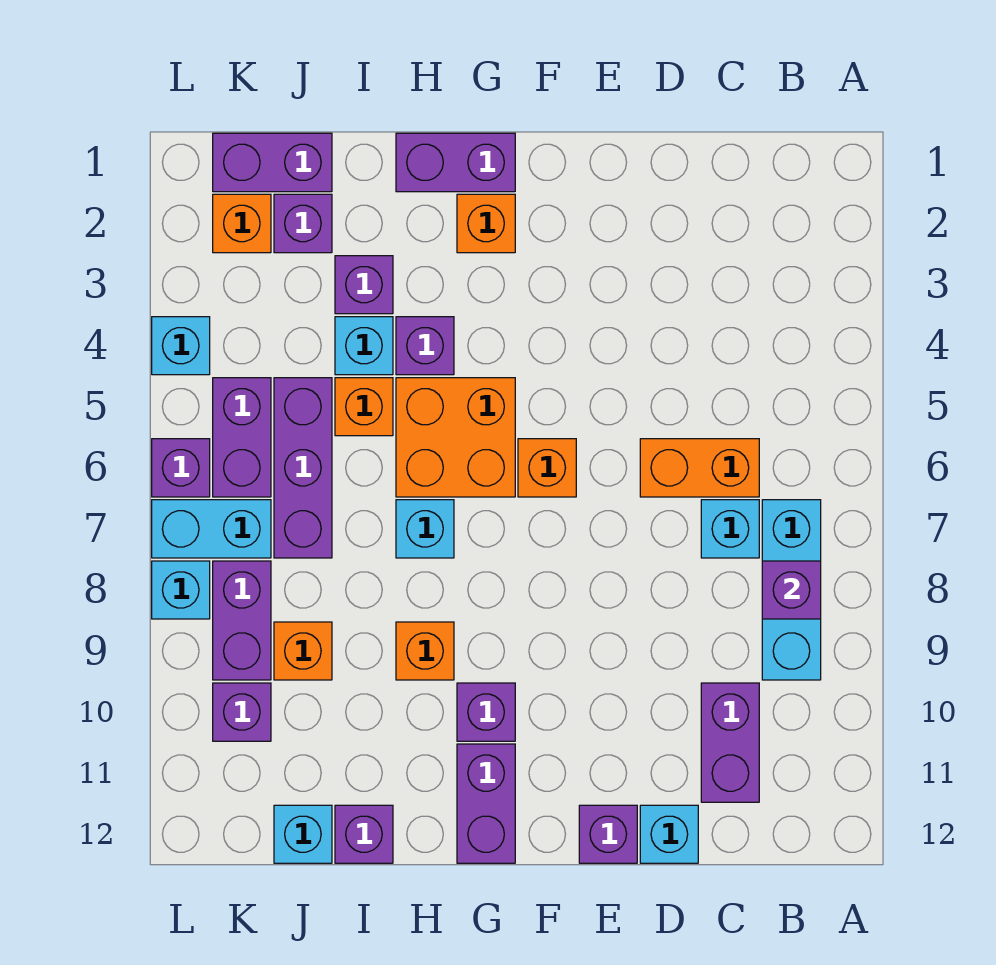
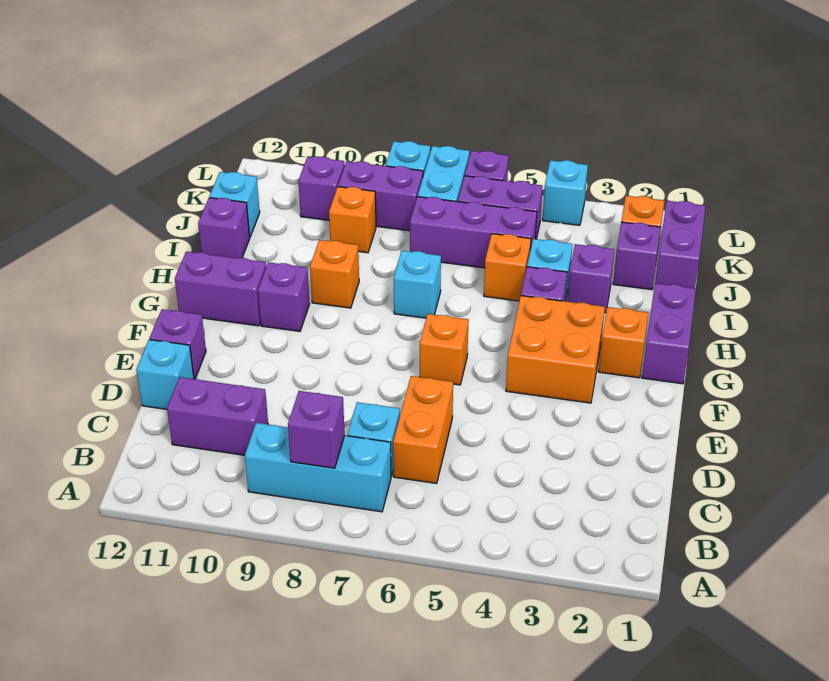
orange 2x2 brick [396,378,515,497] -> orange 2x2 brick moved to [506,296,605,403]

